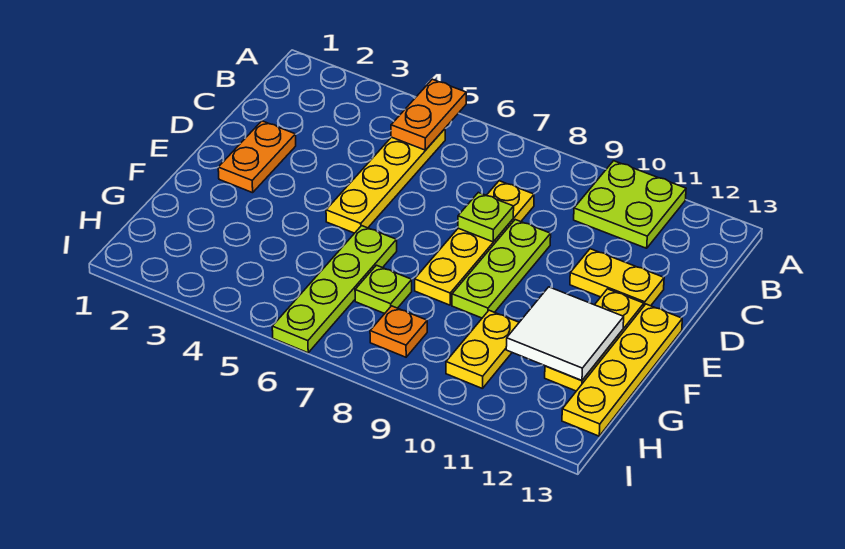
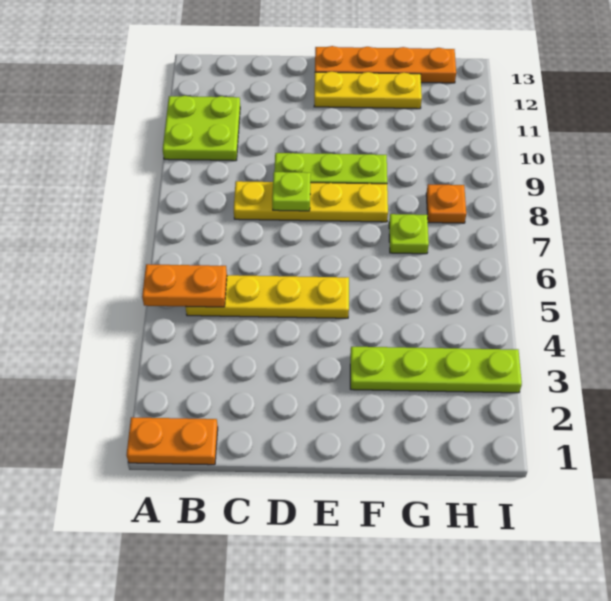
orange 1x2 plate [218,121,296,193] -> orange 1x2 plate moved to [127,417,218,465]
yellow 1x2 plate [570,249,664,306] -> none
yellow 1x4 plate [562,304,682,436] -> orange 1x4 plate [315,46,456,83]
lime 1x4 plate [272,226,397,353] -> lime 1x4 plate moved to [350,347,522,393]
white 2x2 tile [506,287,624,381] -> none
yellow 1x2 plate [446,310,519,389] -> none

